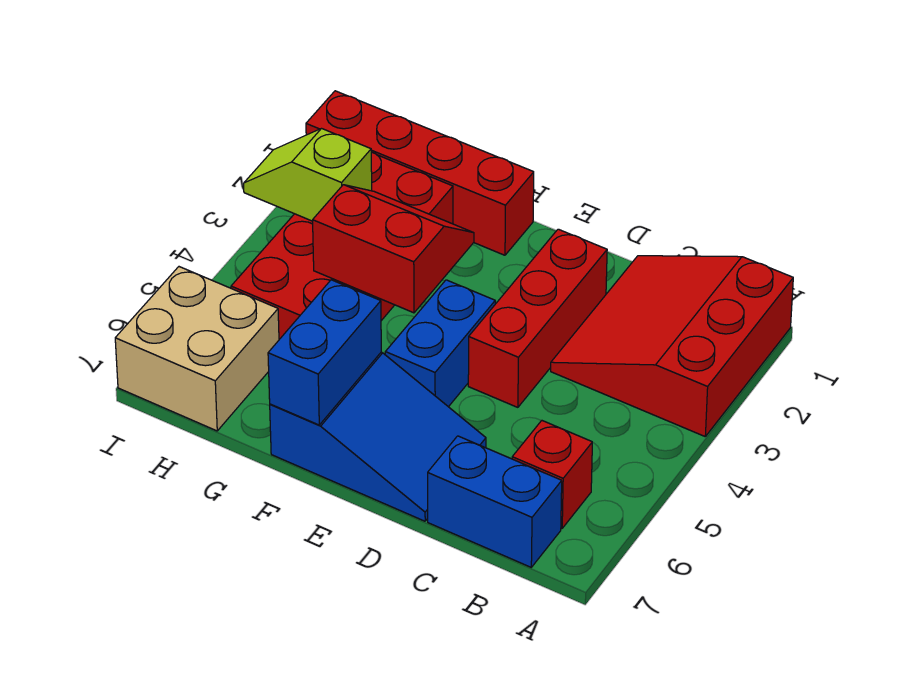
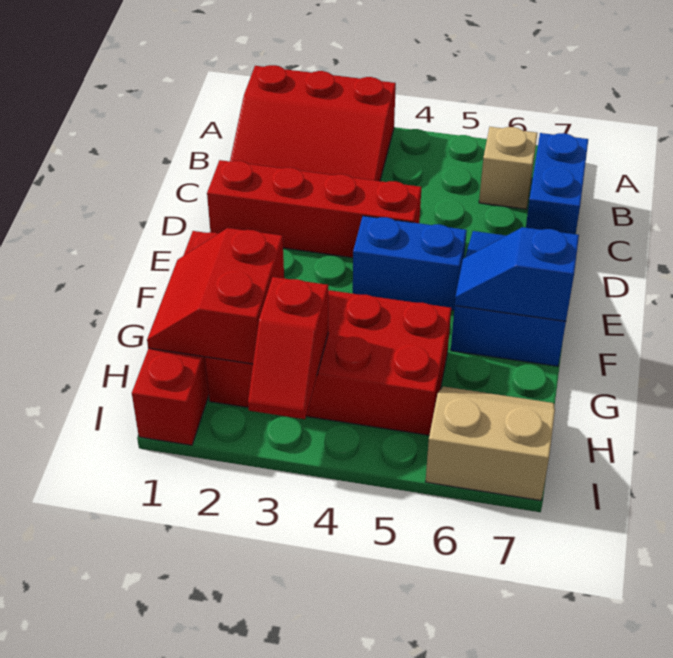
red 1x1 brick [512,421,592,528] -> tan 1x1 brick [479,127,537,209]
red 1x3 brick [468,229,607,407] -> red 1x4 brick [207,160,421,258]
red 2x2 slope [313,185,474,313] -> red 2x2 slope moved to [147,228,284,364]
blue 1x2 brick [268,280,381,425] -> blue 1x2 slope [455,227,579,321]
lime 1x2 slope [244,129,372,221] -> red 1x2 slope [248,277,328,419]
tan 2x2 brick [115,267,279,431] -> tan 2x2 slope [426,387,555,501]

